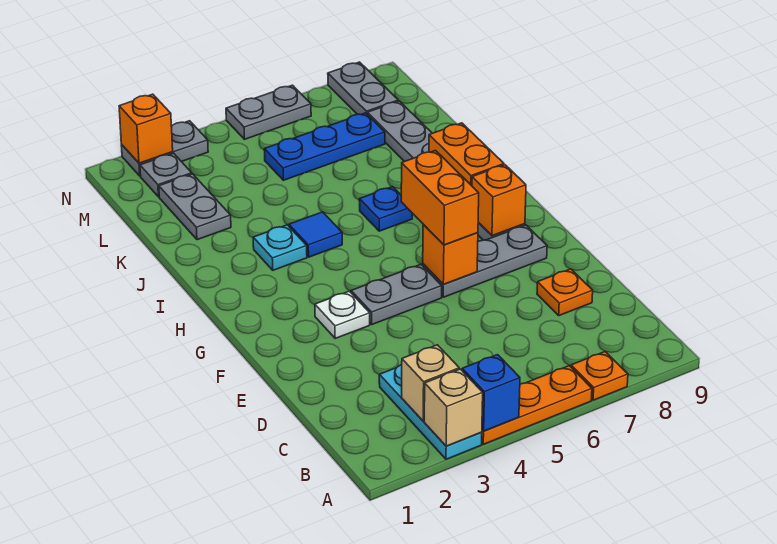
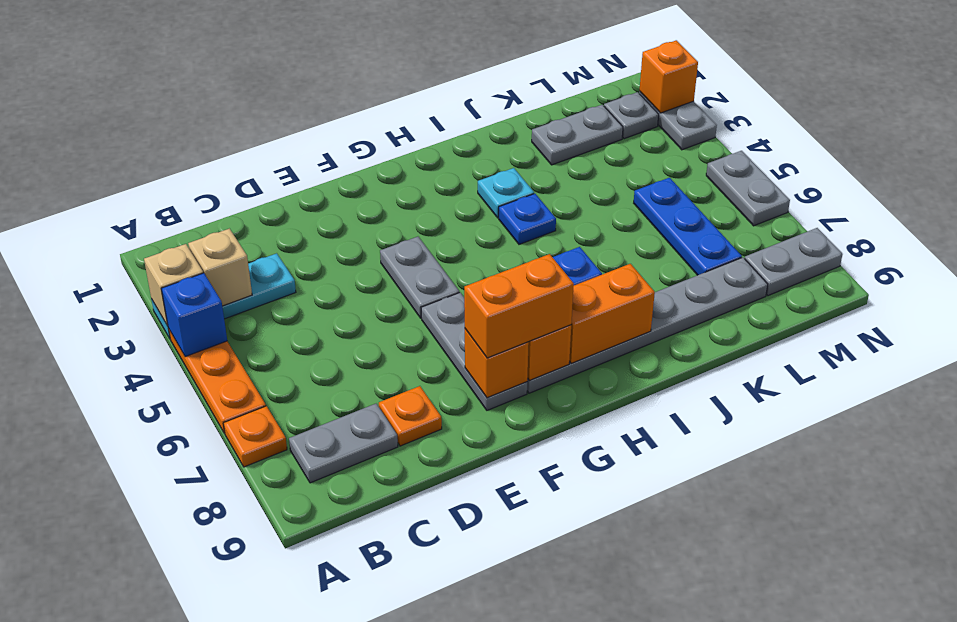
none -> grey 1x2 plate [289,404,398,483]
white 1x1 plate [315,291,370,338] -> none
orange 1x1 brick [423,224,478,285] -> orange 1x1 brick moved to [465,329,529,398]
orange 1x2 brick [401,150,479,245] -> orange 1x2 brick moved to [464,254,574,358]
blue 1x1 tile [289,212,342,257] -> blue 1x1 plate [499,194,556,244]

